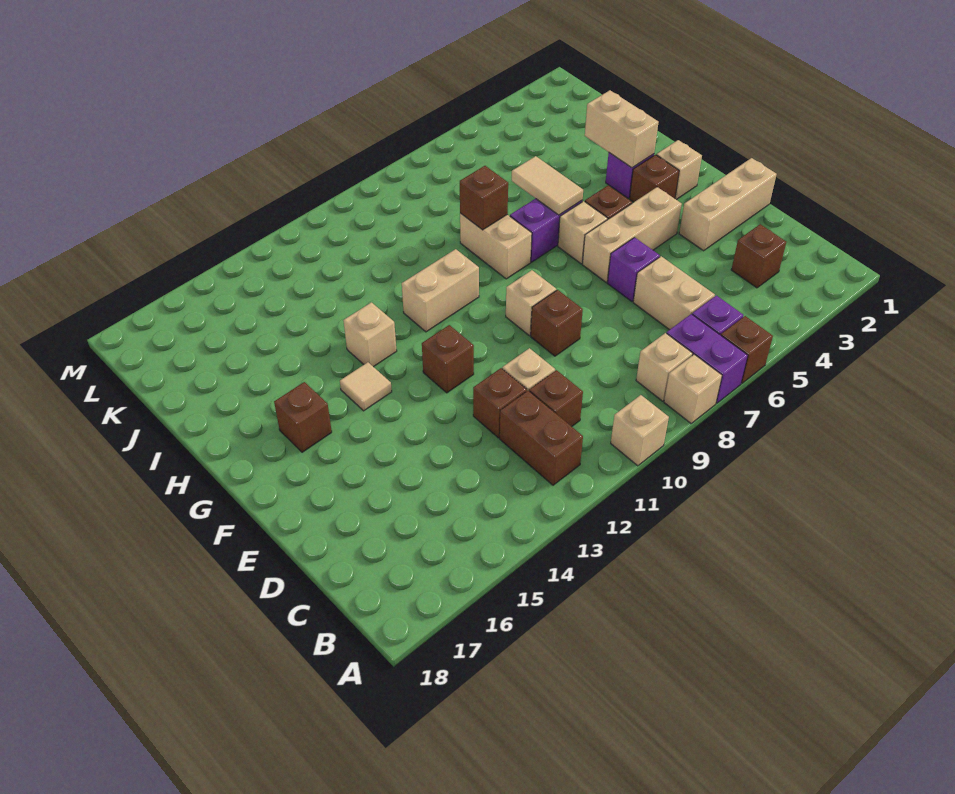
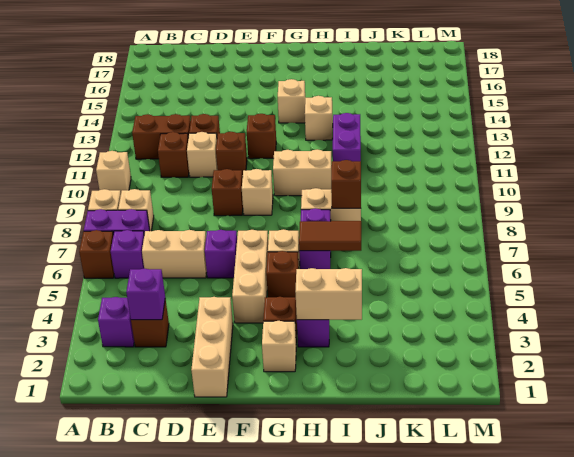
none -> purple 1x1 brick [98,297,134,347]
none -> purple 1x1 brick [126,268,165,320]
tan 1x1 tile [340,362,392,411] -> tan 1x1 brick [278,79,305,123]
brown 1x1 brick [274,382,332,452] -> brown 1x1 brick moved to [216,132,247,177]
tan 1x2 tile [512,156,583,215] -> brown 1x2 tile [299,221,361,251]
tan 1x2 brick [402,249,479,332] -> tan 1x2 brick turned to [273,149,332,196]
none -> purple 1x2 brick [333,113,361,161]

